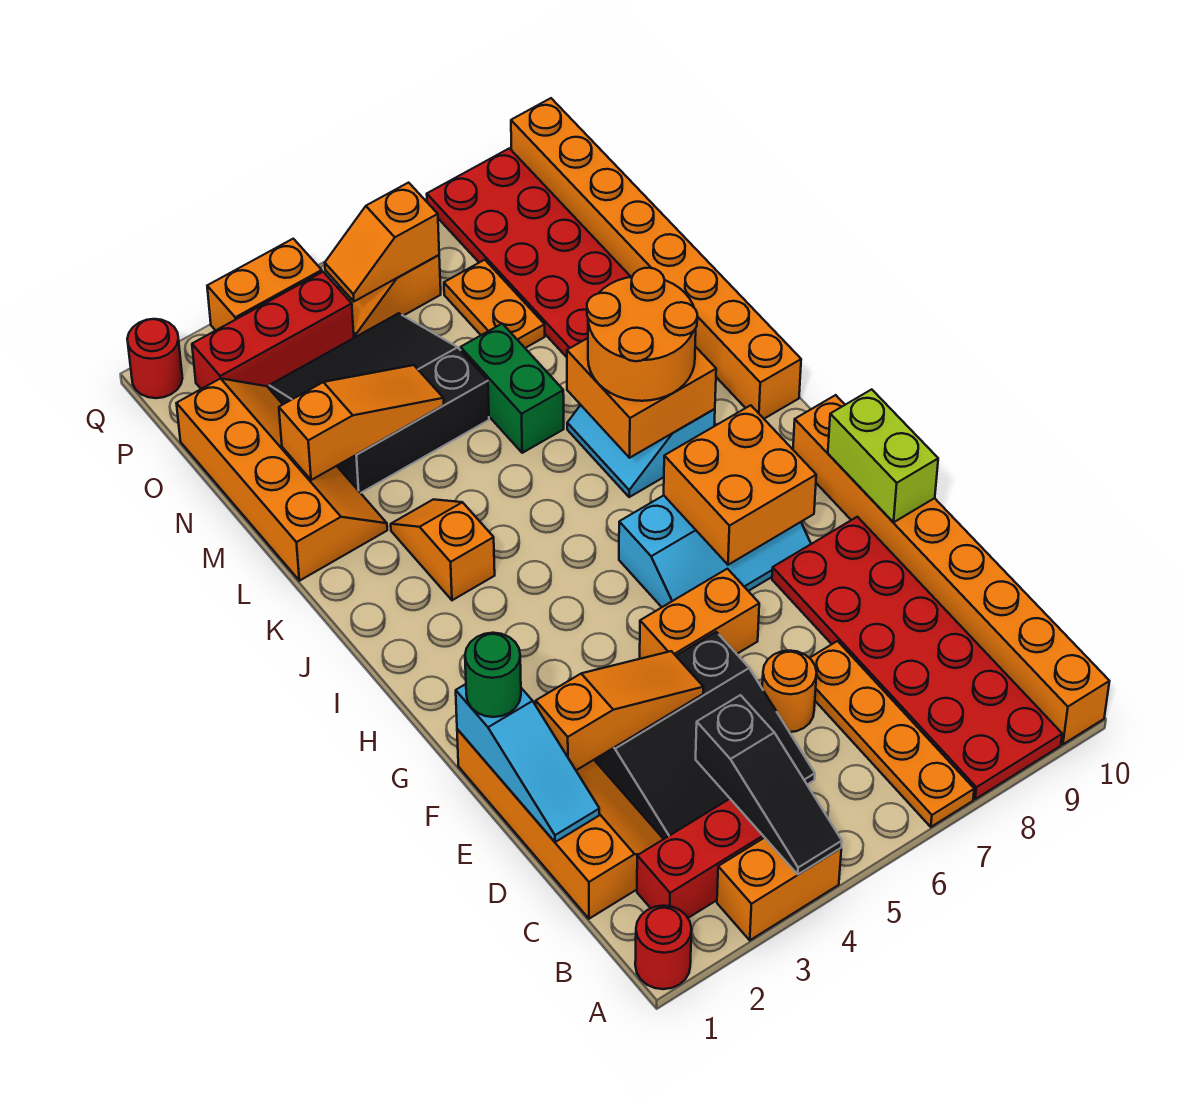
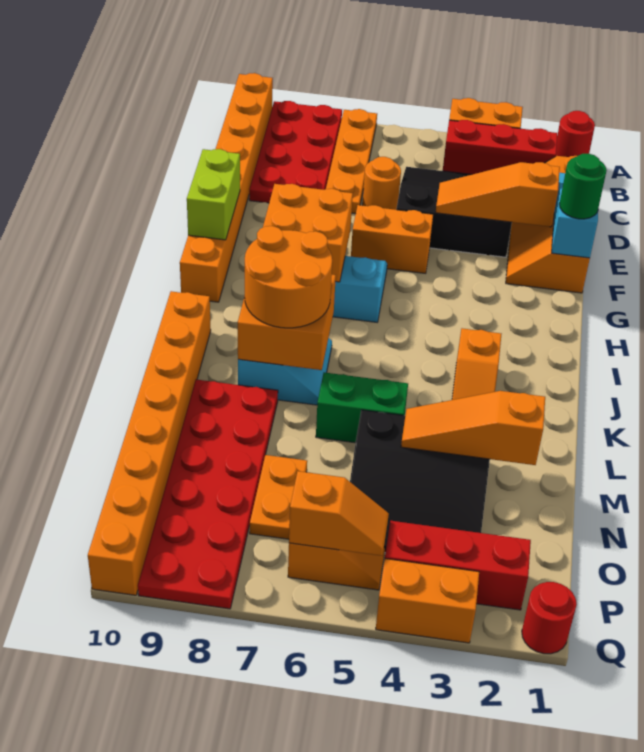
black 1x3 slope [696,695,842,874] -> none
red 2x6 plate [772,517,1062,799] -> red 2x4 plate [249,101,342,203]
orange 2x4 slope [176,378,387,581] -> none
green 1x2 brick [461,324,564,453] -> green 1x2 brick turned to [316,372,408,443]

